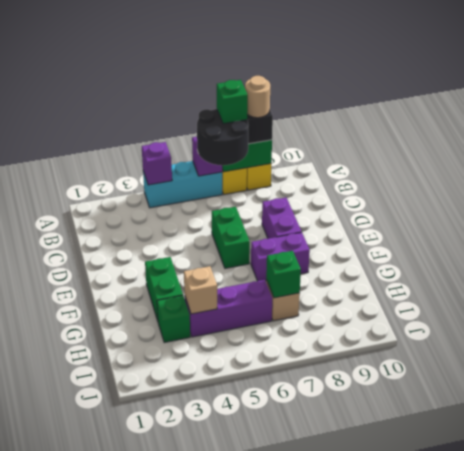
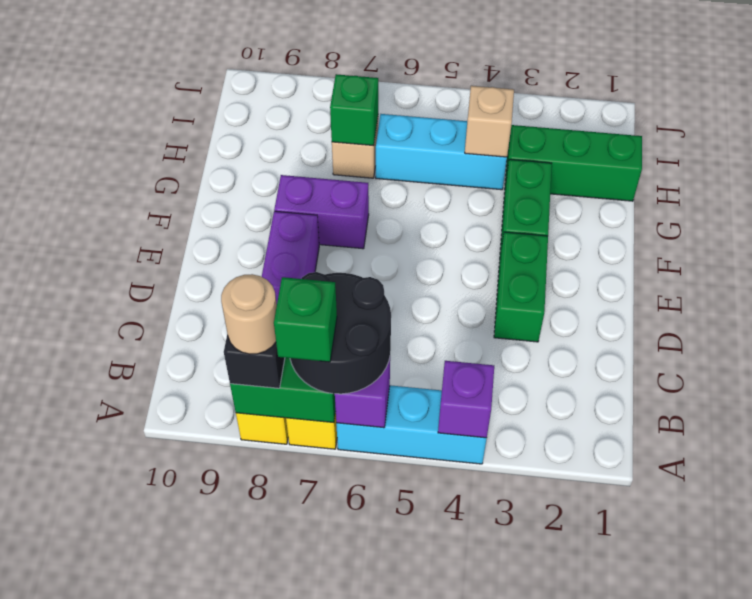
green 1x2 brick [212,207,250,268] -> green 1x2 brick moved to [494,232,548,342]
green 1x1 brick [157,296,190,343] -> green 1x3 brick [505,125,642,201]
purple 1x3 brick [185,280,272,337] -> cyan 1x3 brick [376,114,507,190]

